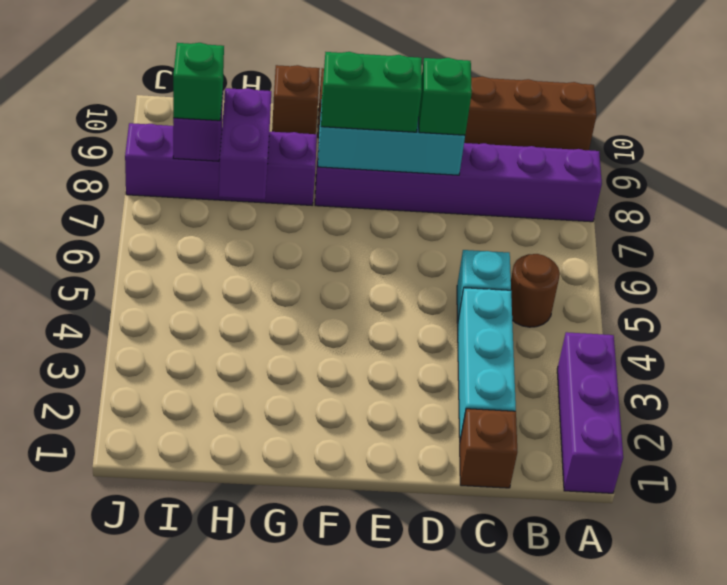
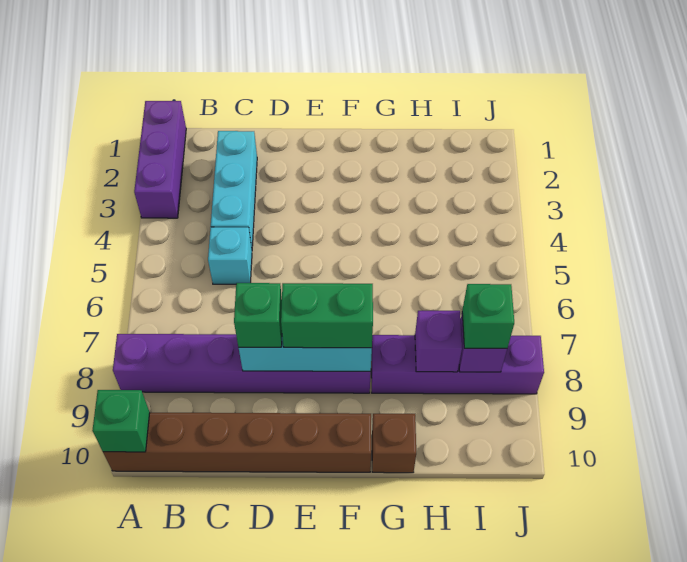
none -> green 1x1 brick [92,390,150,452]
brown 1x1 round brick [511,254,560,327] -> none
brown 1x1 brick [460,409,517,488] -> none
purple 1x2 brick [219,88,271,200] -> purple 1x1 brick [415,311,462,372]

